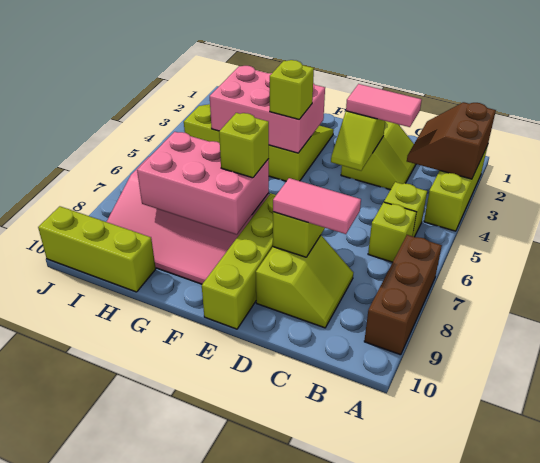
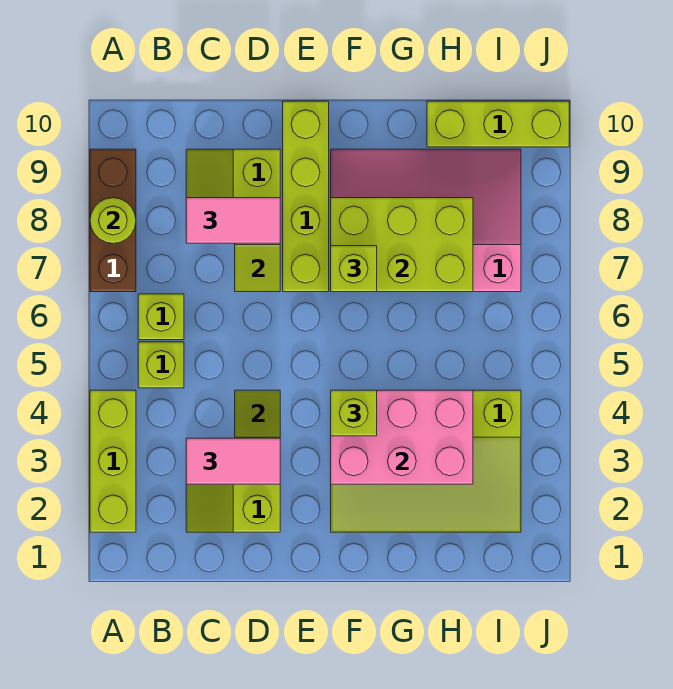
brown 2x2 slope [407,102,496,179] -> none
none -> lime 1x1 round brick [90,198,136,243]
pink 2x3 brick [137,132,269,235] -> lime 2x3 brick [331,198,473,292]

